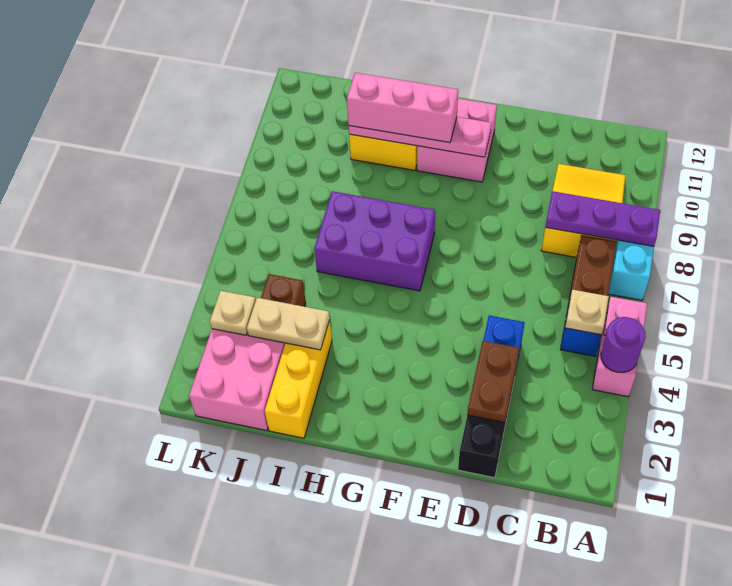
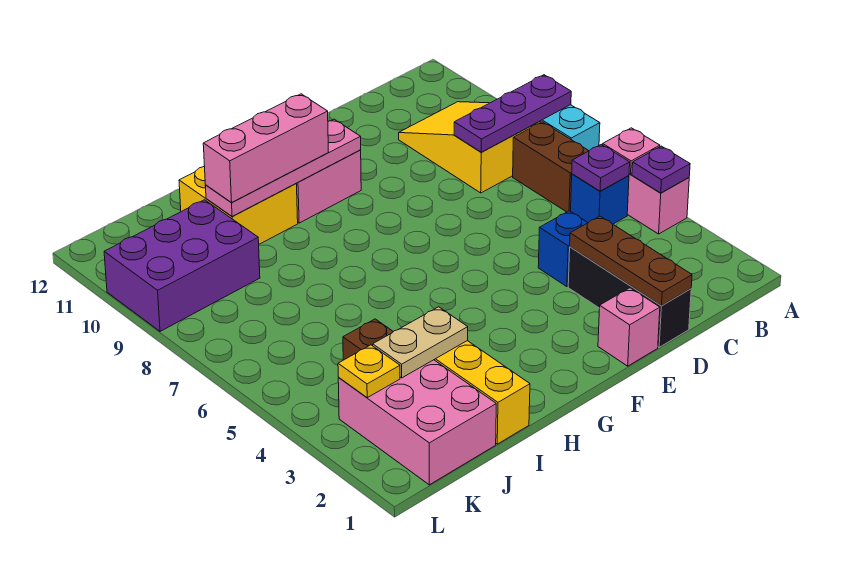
purple 1x1 round brick [601,317,646,373] -> purple 1x1 plate [632,146,690,193]
tan 1x1 plate [565,290,609,335] -> purple 1x1 plate [572,144,630,191]
brown 1x2 plate [467,341,519,422] -> brown 1x3 plate [570,216,692,306]
none -> pink 1x1 brick [598,288,660,366]
purple 2x3 brick [314,191,435,291] -> purple 2x3 brick moved to [104,200,260,331]
tan 1x1 plate [210,291,256,335] -> yellow 1x1 plate [338,345,400,398]

